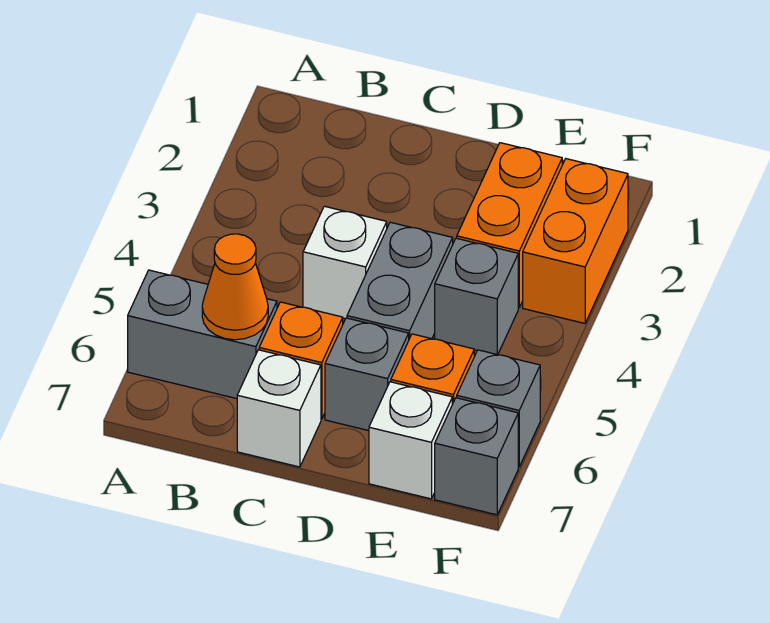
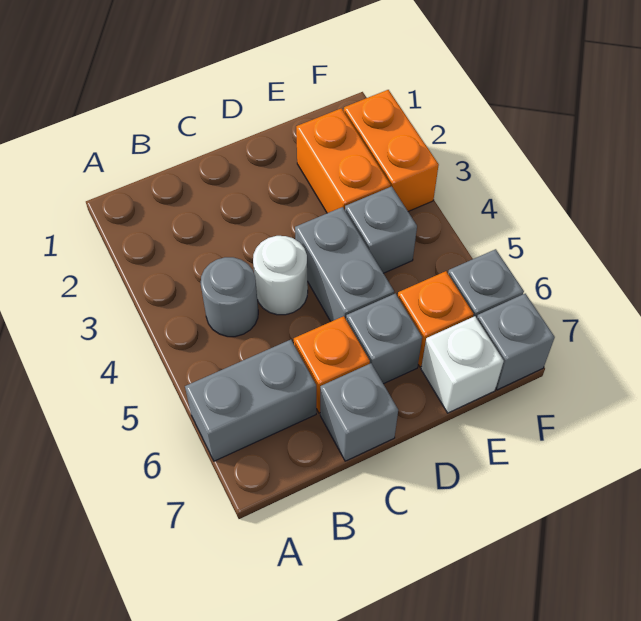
none -> grey 1x1 round brick [201,257,258,337]
orange 1x1 cone [202,234,268,340] -> none
white 1x1 brick [303,206,387,319] -> white 1x1 round brick [253,236,308,315]
white 1x1 brick [237,350,321,467] -> grey 1x1 brick [320,363,398,461]

